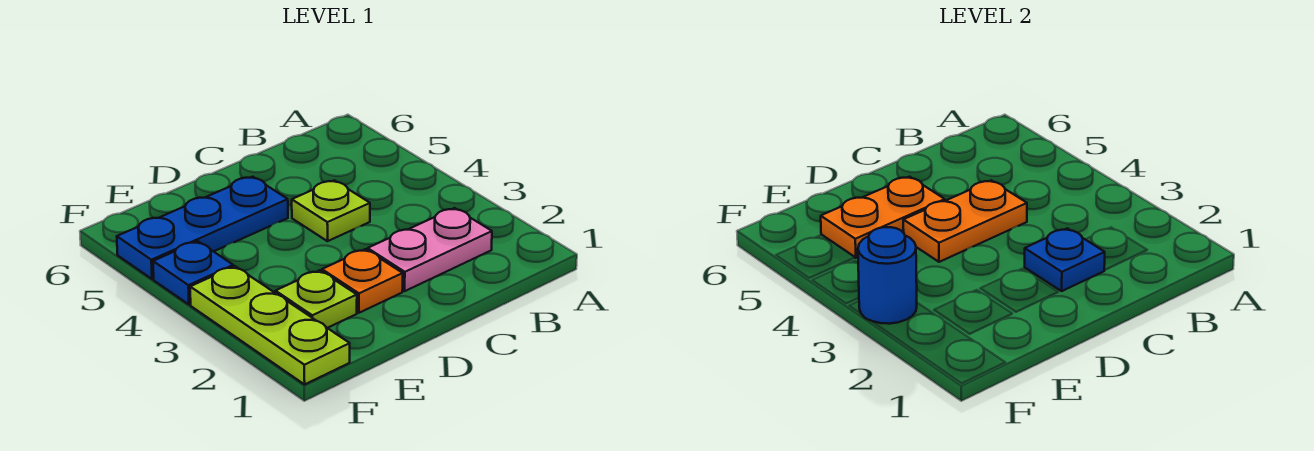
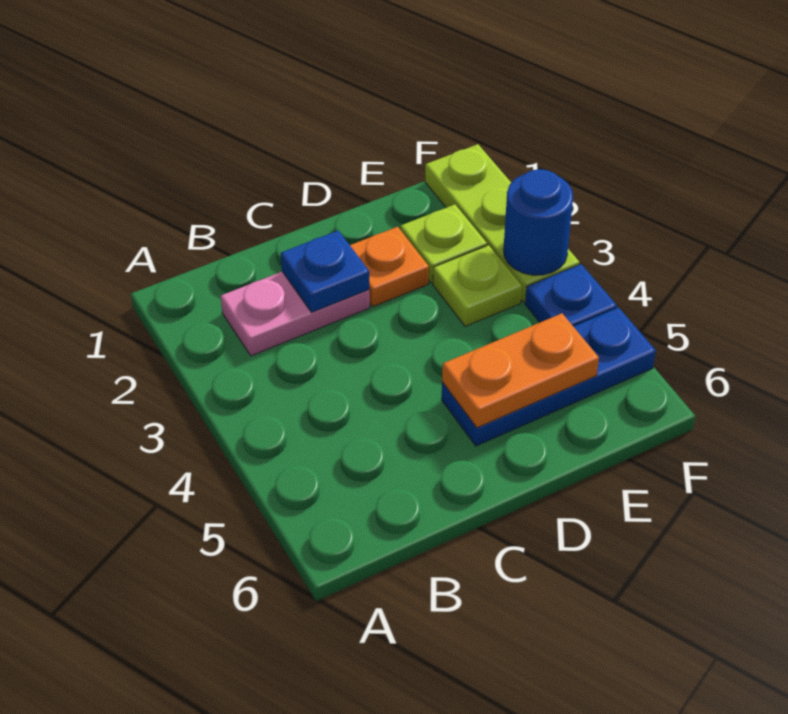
lime 1x1 plate [292,180,370,241] -> lime 1x1 plate moved to [433,245,522,326]
orange 1x2 plate [903,180,1027,262] -> none

